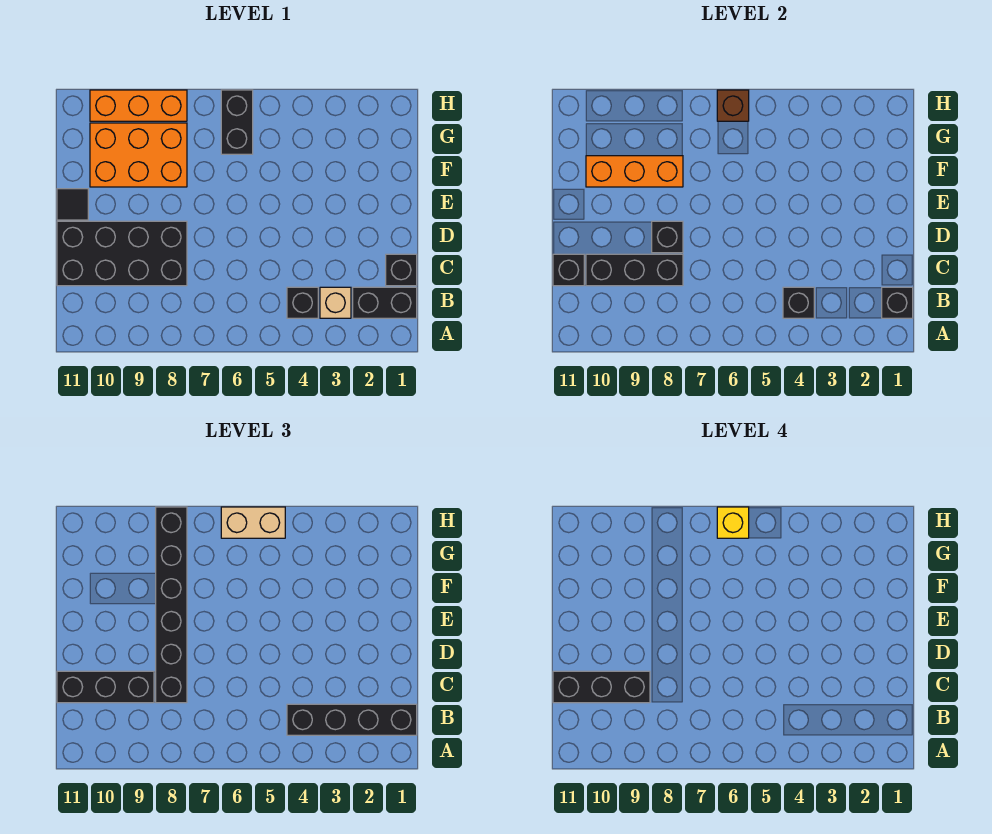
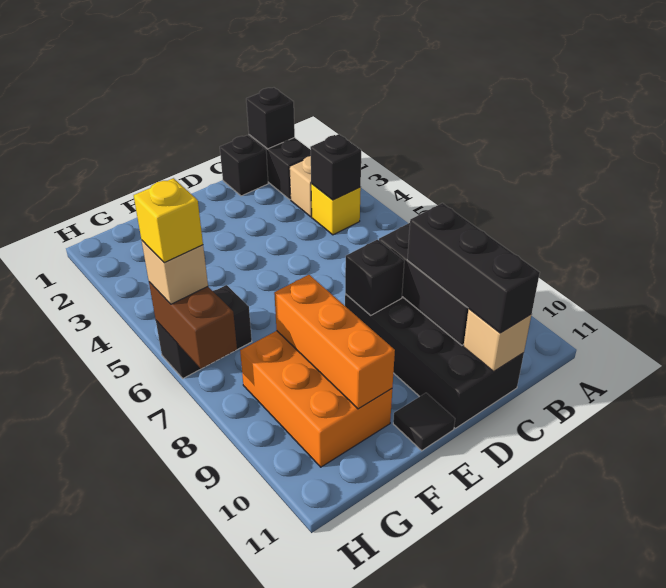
black 1x4 brick [287,704,417,735] -> none
black 1x1 brick [287,287,318,318] -> yellow 1x1 brick [311,184,361,235]
black 1x6 brick [156,507,187,703] -> none
black 1x3 brick [553,671,650,703] -> none
black 1x1 brick [553,254,584,286] -> tan 1x1 brick [463,309,531,371]
tan 1x2 brick [221,507,285,538] -> tan 1x1 brick [142,241,208,304]
brown 1x1 brick [717,90,749,121] -> brown 1x2 brick [149,282,237,369]
orange 1x3 brick [90,90,187,121] -> none

